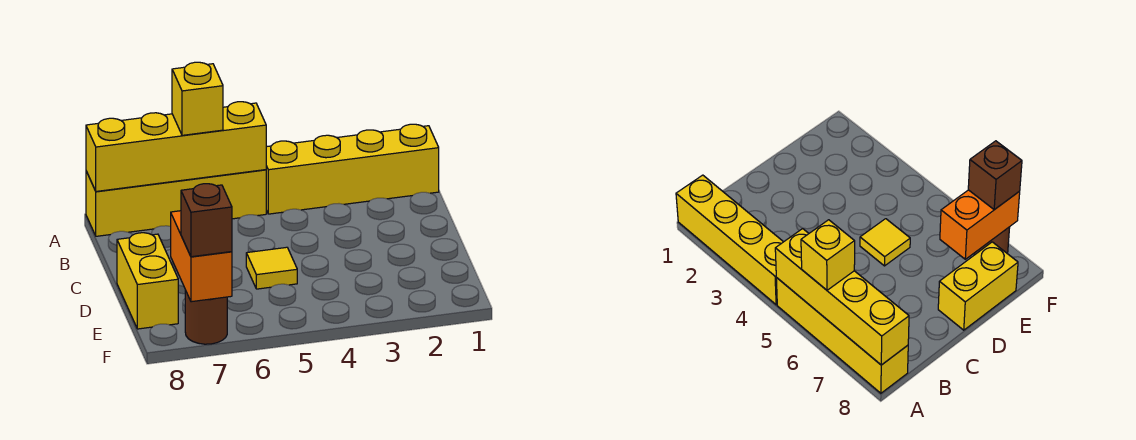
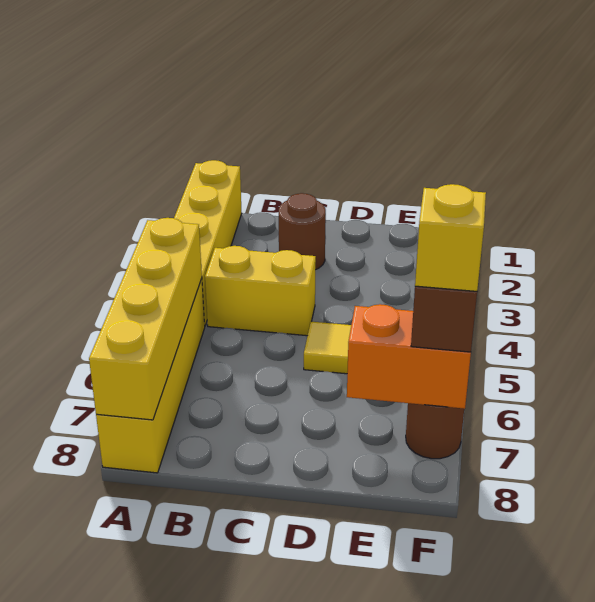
yellow 1x1 brick [172,62,223,135] -> yellow 1x1 brick moved to [415,184,486,291]
none -> brown 1x1 round brick [279,193,326,270]
yellow 1x2 brick [117,233,178,329] -> yellow 1x2 brick moved to [205,246,316,336]

